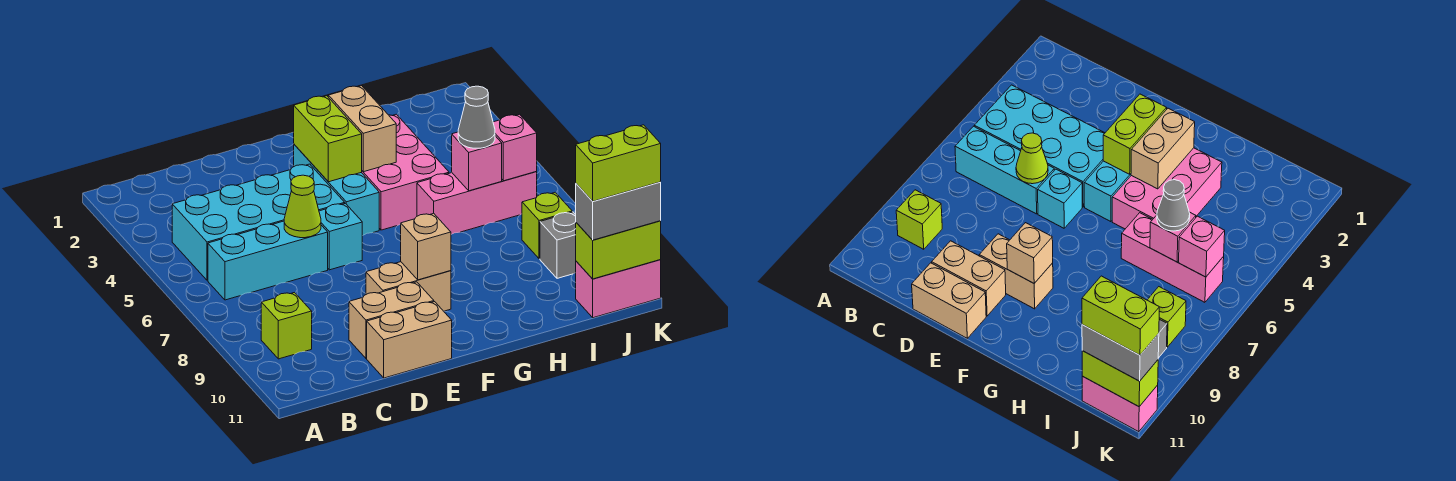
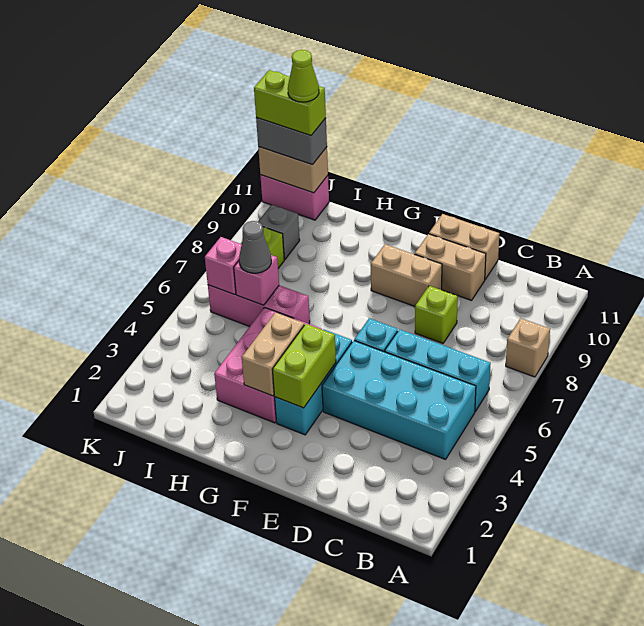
lime 1x1 brick [261,293,312,359] -> lime 1x1 brick moved to [415,286,458,343]
lime 1x1 cone [284,175,321,238] -> lime 1x1 cone moved to [288,50,319,102]
tan 1x1 brick [401,213,451,280] -> tan 1x1 brick moved to [506,318,550,377]
lime 1x2 brick [576,221,661,279] -> tan 1x2 brick [258,147,328,193]

